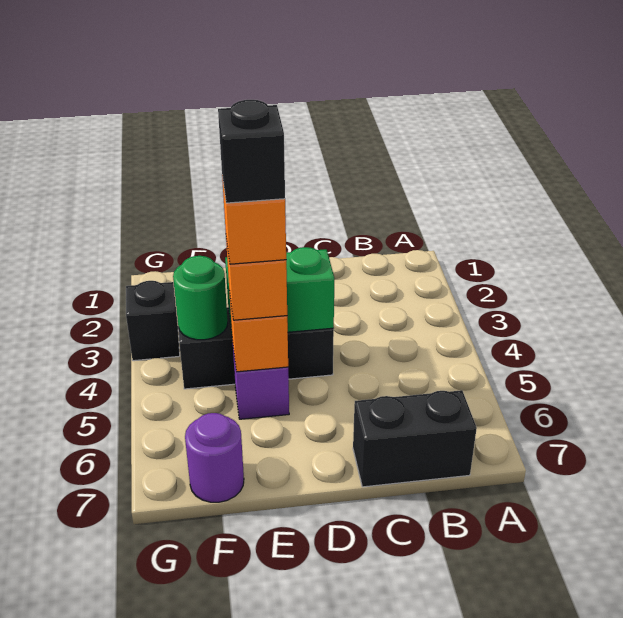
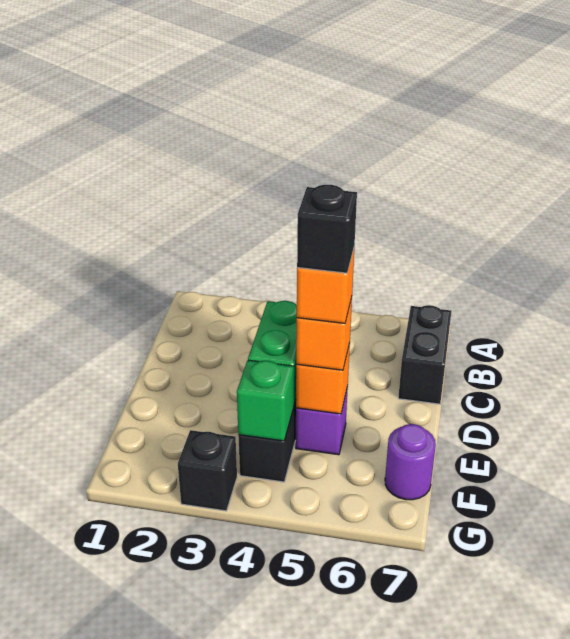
green 1x1 round brick [173,256,228,340] -> green 1x1 brick [237,360,294,441]

